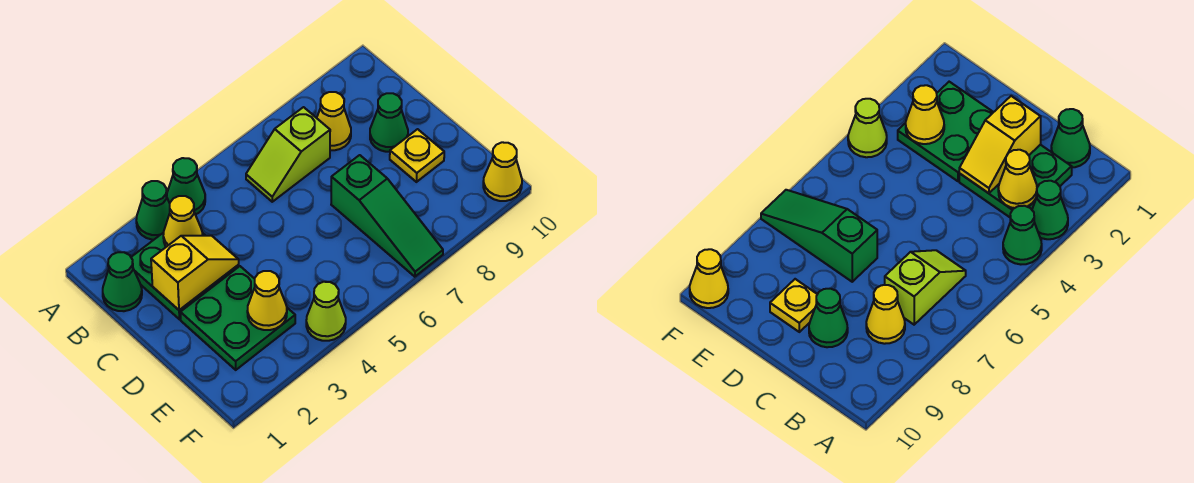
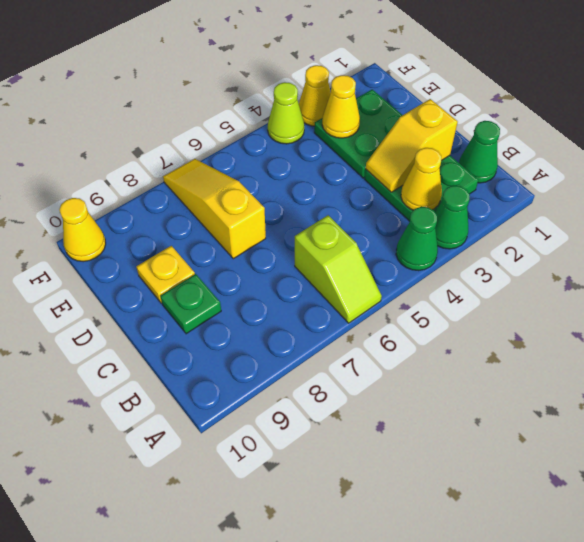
lime 1x2 slope [246,107,330,202] -> lime 1x2 slope turned to [295,215,382,323]
yellow 1x1 cone [317,92,351,150] -> yellow 1x1 cone moved to [299,65,331,126]
green 1x1 cone [370,93,408,152] -> green 1x1 plate [161,274,221,334]
green 1x3 slope [331,155,443,277] -> yellow 1x3 slope [163,159,266,259]

